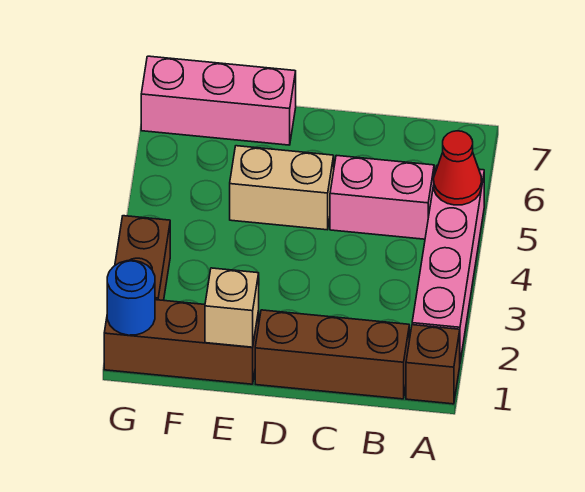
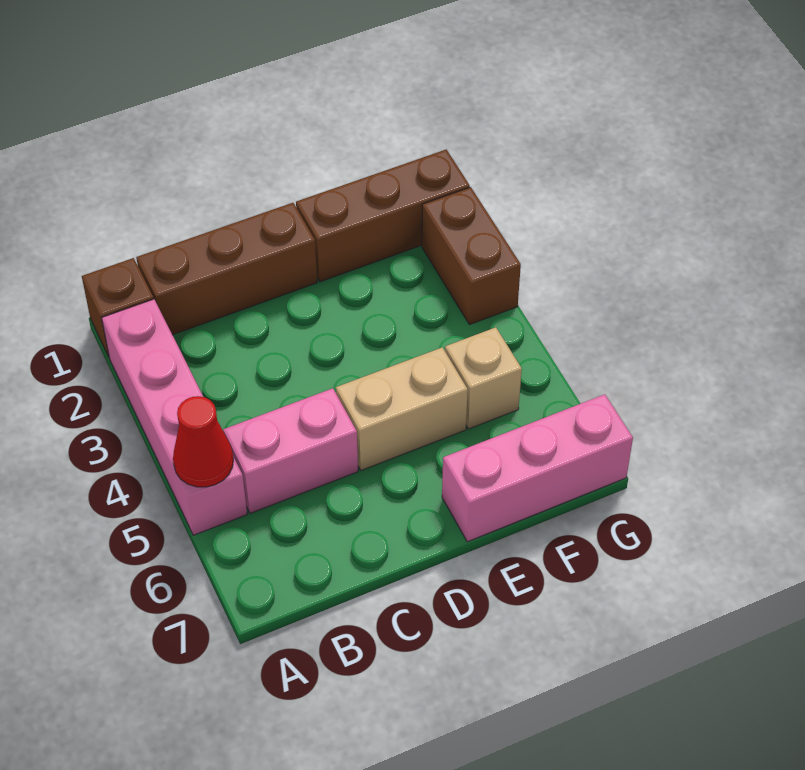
tan 1x1 brick [205,268,259,347] -> tan 1x1 brick moved to [445,327,522,429]
blue 1x1 round brick [107,261,155,335] -> none

